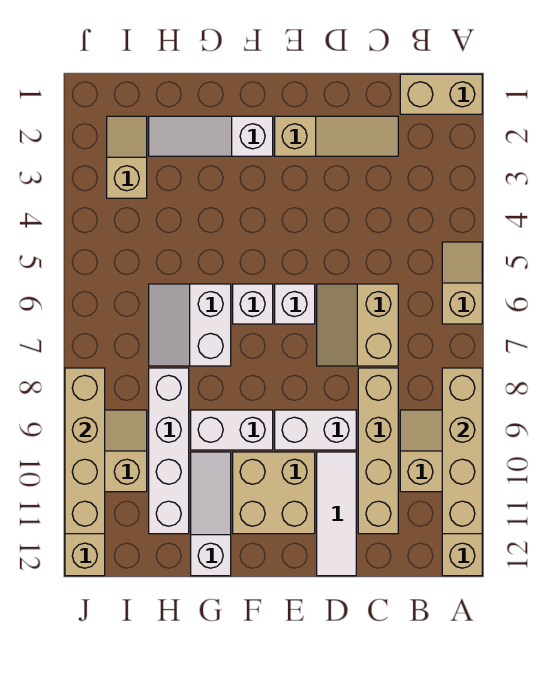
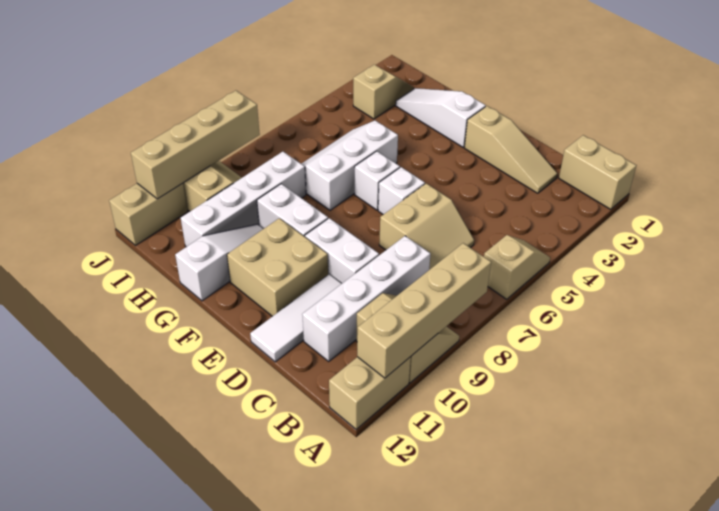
tan 2x2 slope [317,284,398,366] -> tan 2x2 slope turned to [379,183,474,270]
tan 1x4 brick [358,368,398,534] -> white 1x4 brick [302,236,430,361]
white 2x2 slope [149,284,231,366] -> white 2x3 slope [302,121,398,210]

